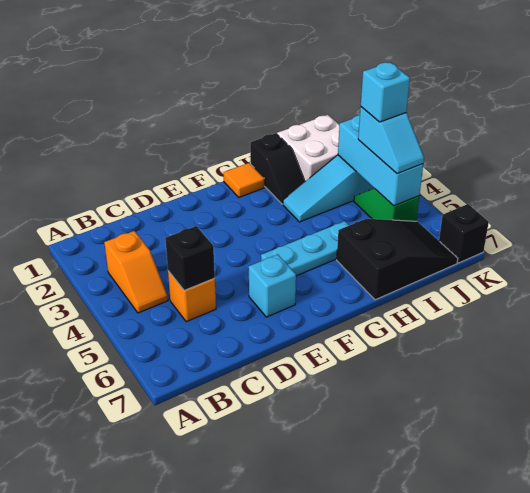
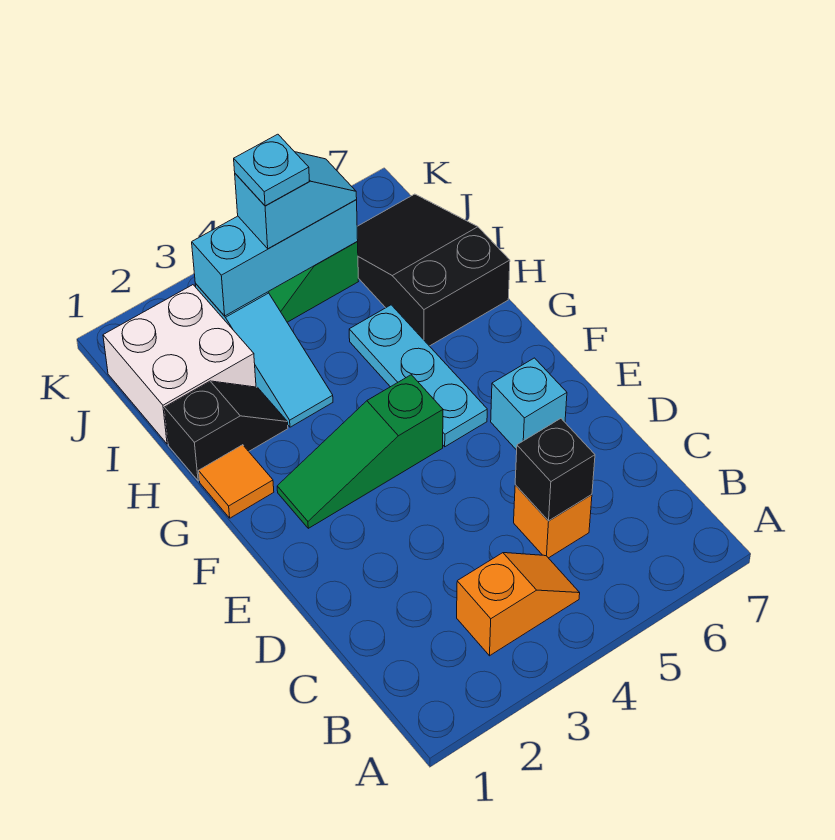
none -> green 1x3 slope [277,375,443,528]
cyan 1x1 brick [361,62,410,122] -> cyan 1x1 plate [234,134,309,206]
black 1x1 brick [439,204,489,263] -> none

